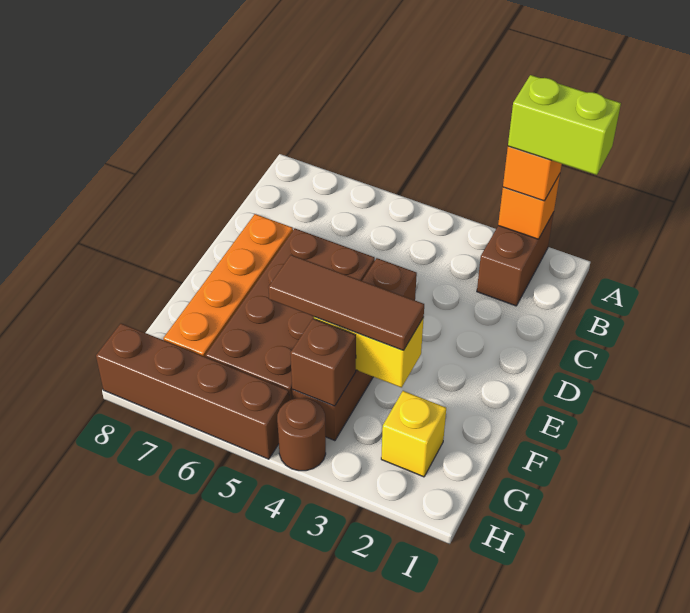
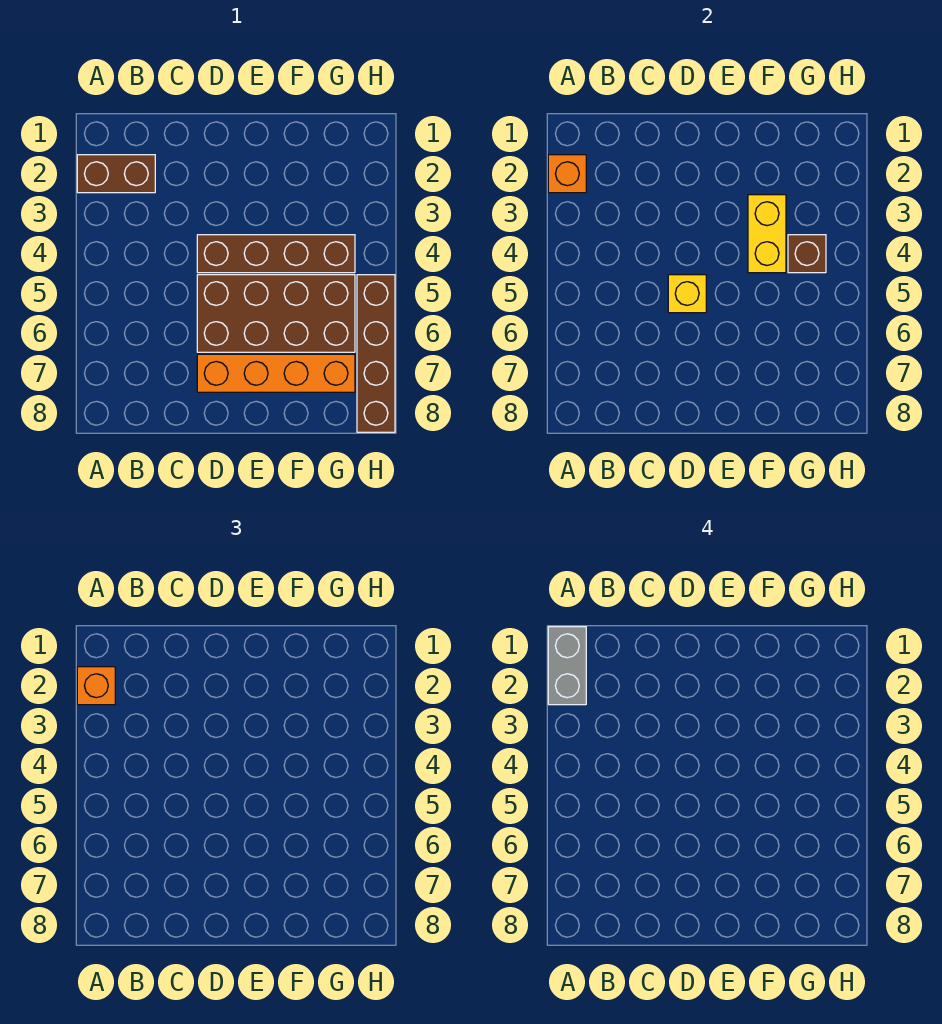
lime 1x2 brick [508,75,621,175] -> grey 1x2 brick [548,627,586,705]
brown 1x3 tile [268,255,424,351] -> none
yellow 1x1 brick [381,391,446,477] -> yellow 1x1 brick moved to [668,275,706,313]
brown 1x1 round brick [277,398,326,471] -> none

